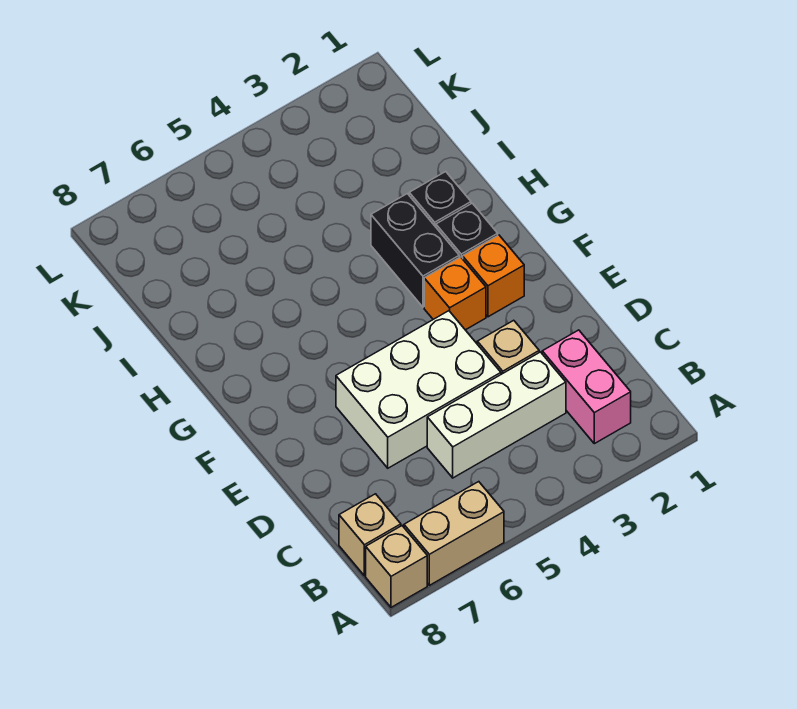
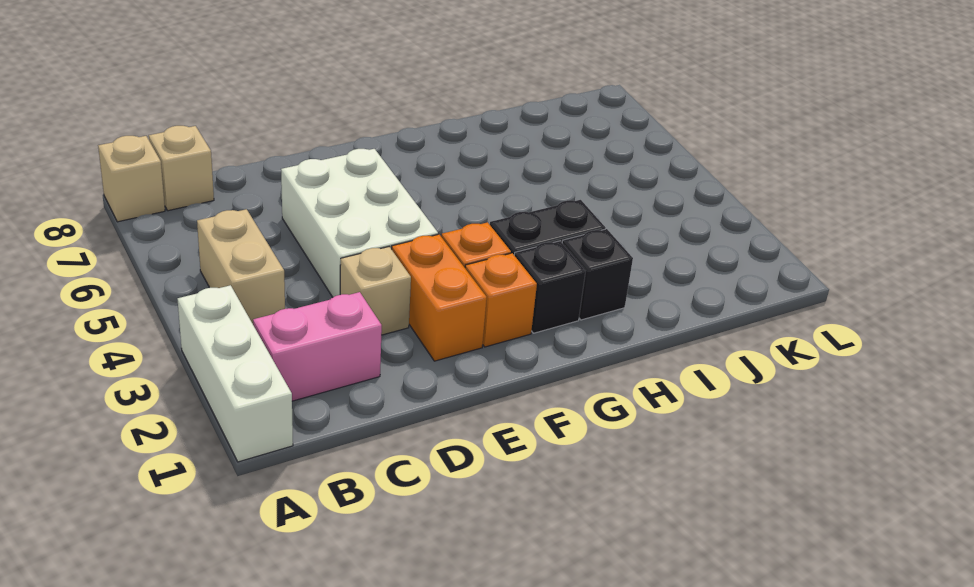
tan 1x2 brick [404,482,504,585] -> tan 1x2 brick moved to [197,209,285,324]
white 1x3 brick [427,352,566,478] -> white 1x3 brick moved to [177,285,293,462]
none -> orange 1x2 brick [392,234,487,361]

